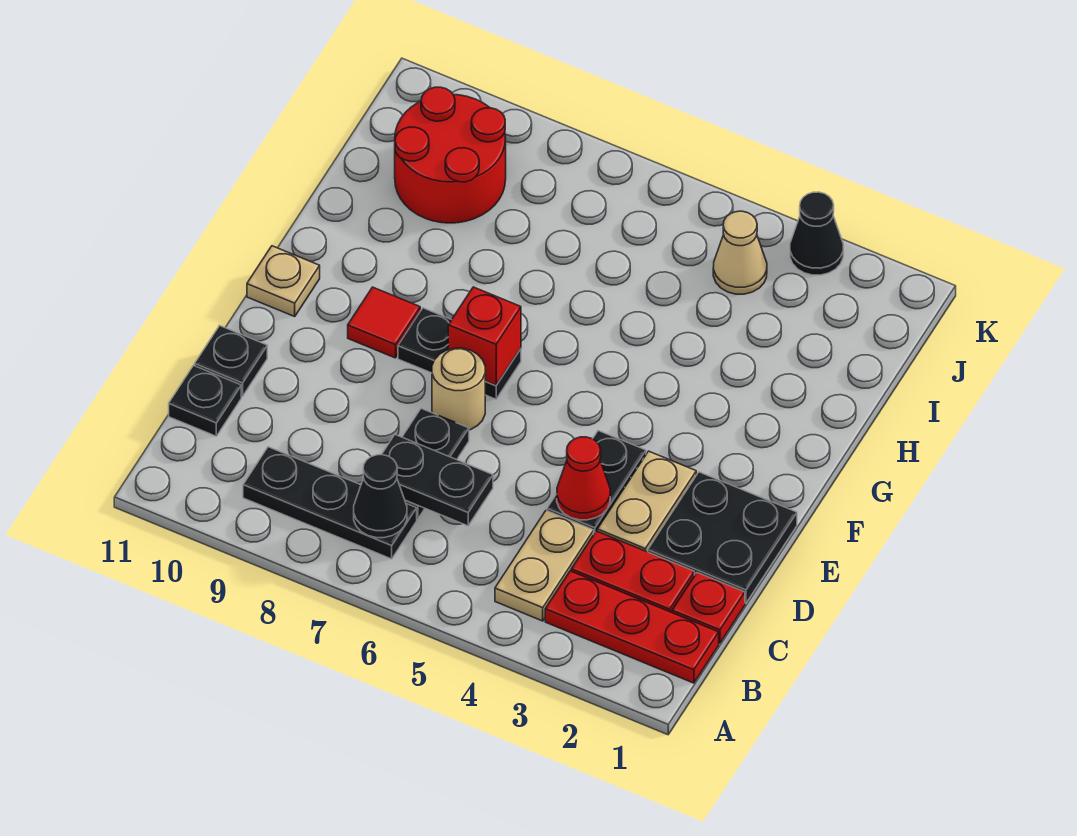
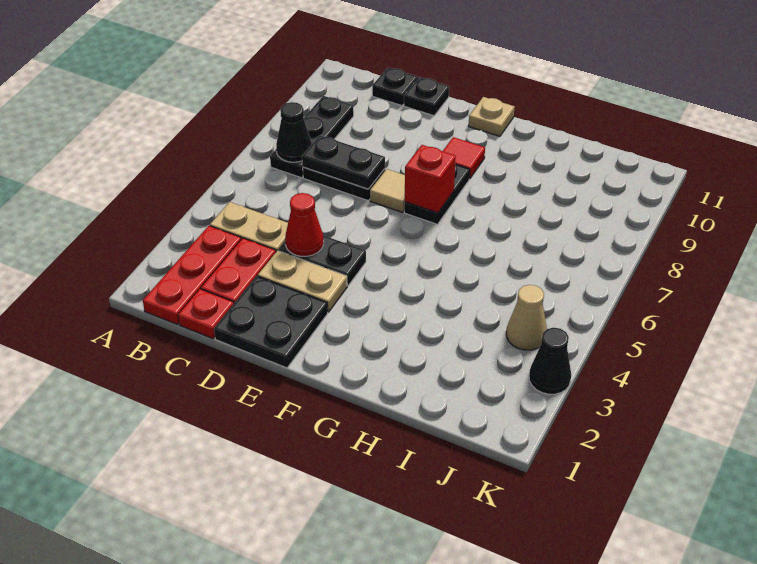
black 1x2 plate [382,435,493,526] -> black 1x2 plate turned to [302,135,385,189]
tan 1x1 round brick [432,348,485,430] -> tan 1x1 tile [370,169,405,212]
red 2x2 round brick [395,87,506,223] -> none

